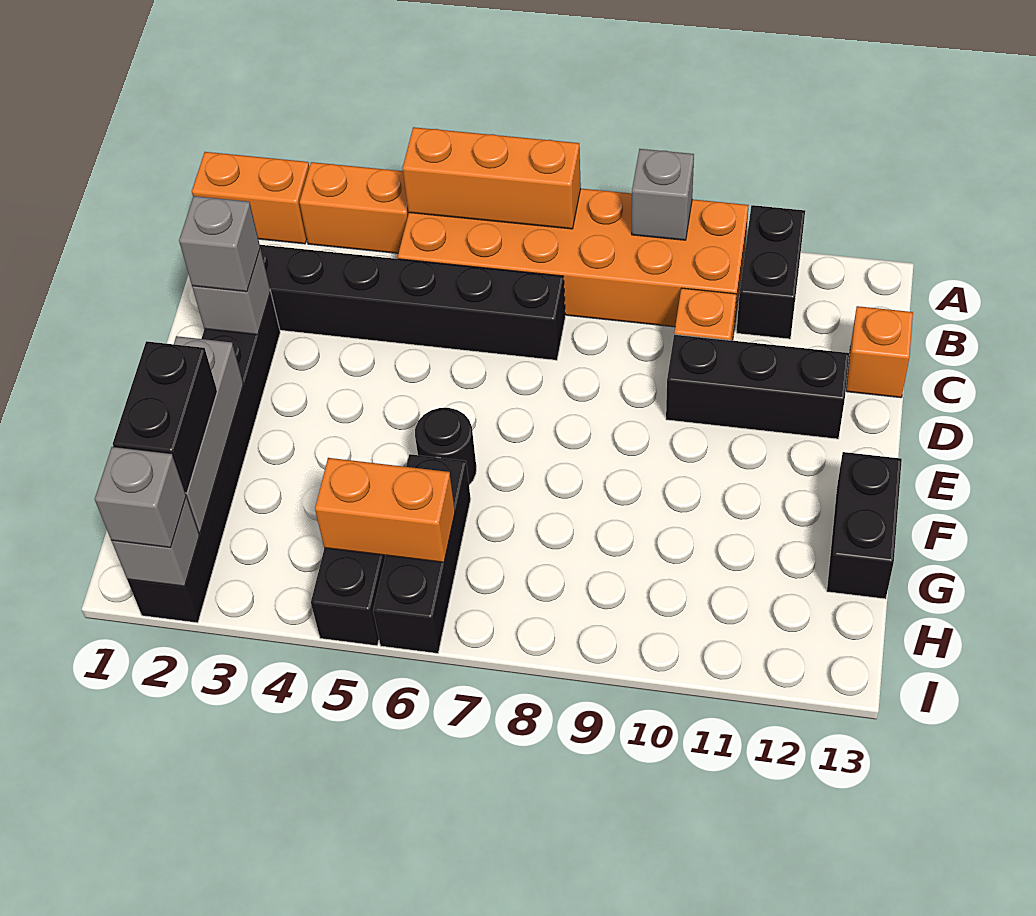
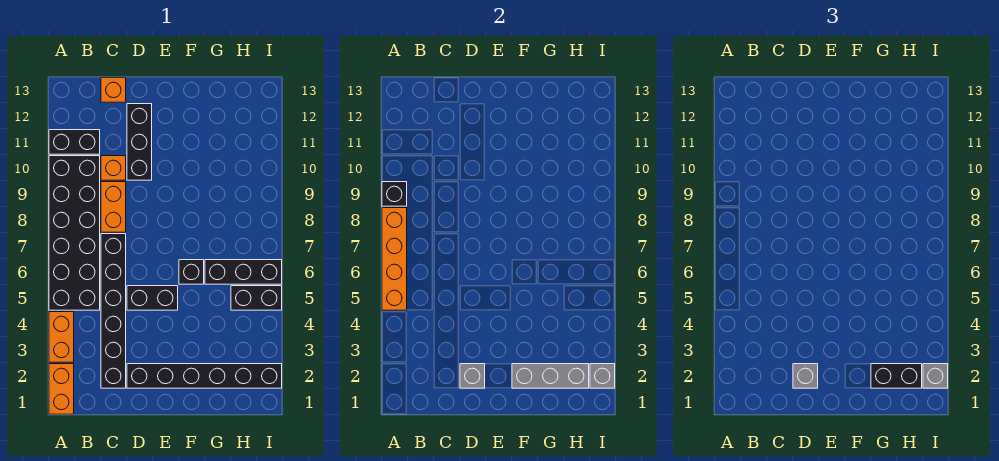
orange 2x6 brick [398,189,749,327] -> black 2x6 brick [49,156,100,310]
orange 1x3 brick [403,127,581,229] -> orange 1x4 brick [382,208,407,310]
grey 1x1 brick [632,149,694,240] -> black 1x1 brick [382,182,407,206]
black 1x1 round brick [415,408,476,485] -> black 1x1 brick [179,260,204,284]
black 1x2 brick [827,452,902,599] -> black 1x2 brick moved to [127,286,178,310]
orange 1x2 brick [315,458,455,562] -> orange 1x2 brick moved to [101,182,126,232]

